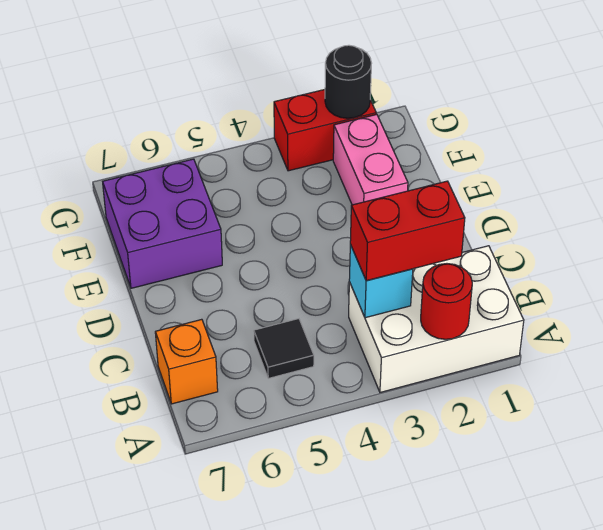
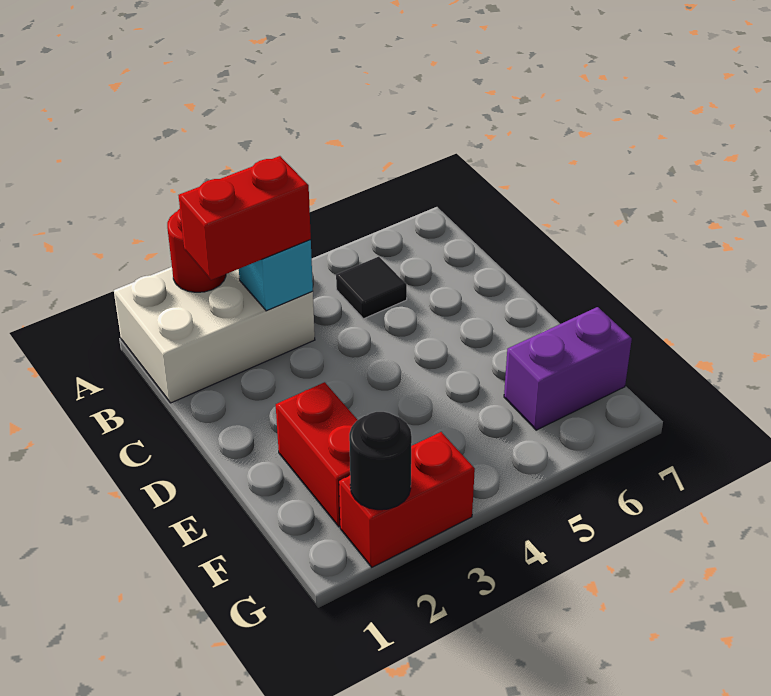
orange 1x1 brick [155,319,218,404] -> none
pink 1x2 brick [333,114,408,205] -> red 1x2 brick [276,382,357,527]
purple 2x2 brick [103,159,222,288] -> purple 1x2 brick [504,307,632,430]

